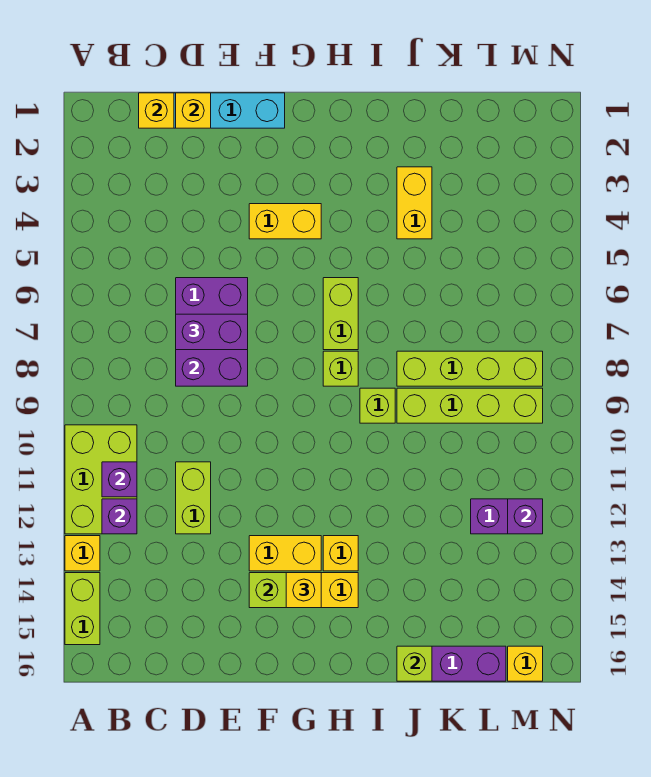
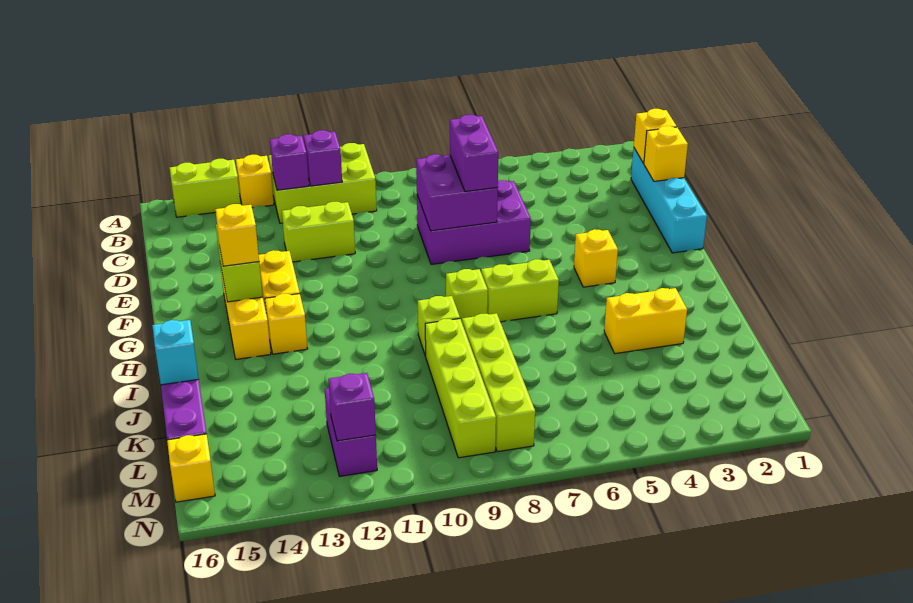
yellow 1x2 brick [249,204,321,239] -> yellow 1x1 brick [574,229,618,287]
lime 1x1 brick [397,646,432,681] -> cyan 1x1 brick [152,320,199,385]

